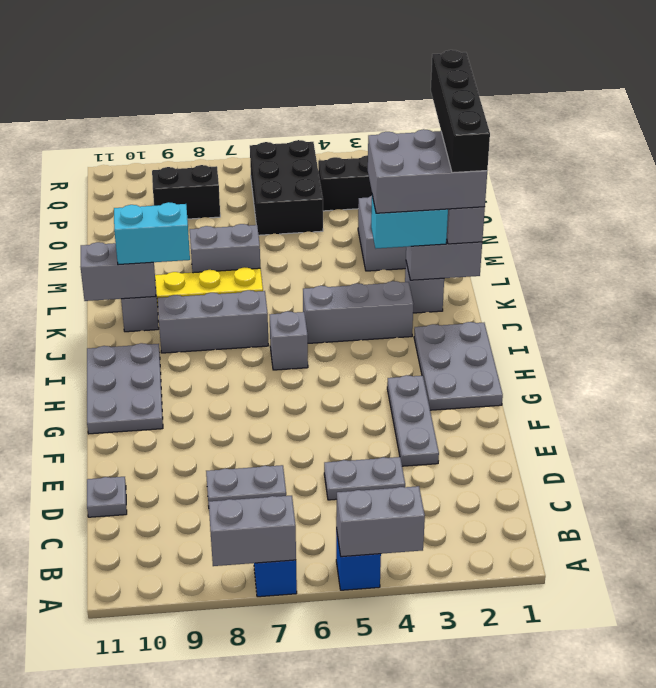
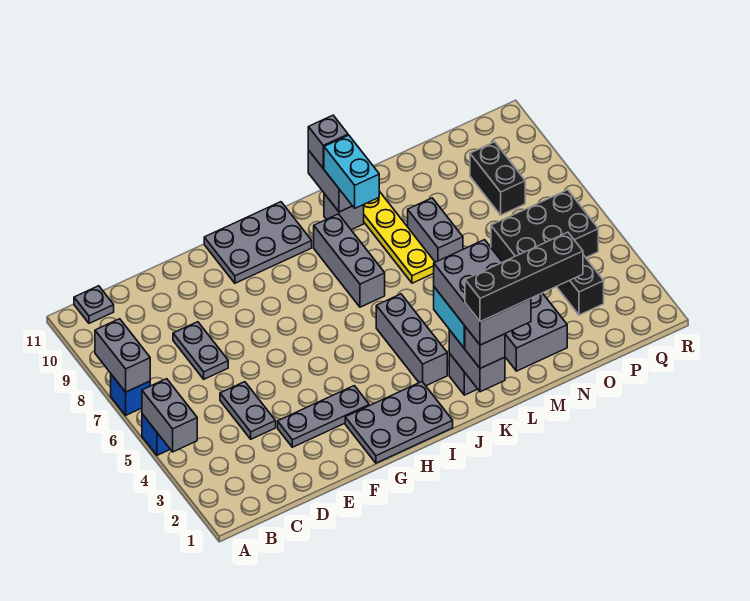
grey 1x1 plate [87,477,127,517] -> grey 1x1 plate moved to [74,286,114,323]
grey 1x1 brick [270,311,308,370] -> grey 1x1 brick moved to [308,115,348,169]

